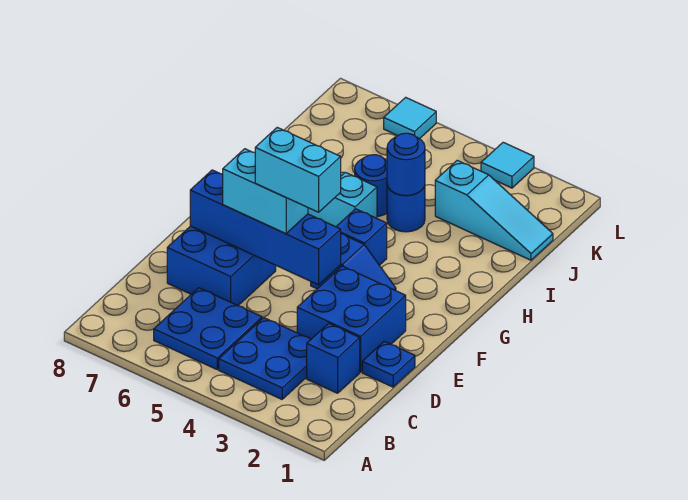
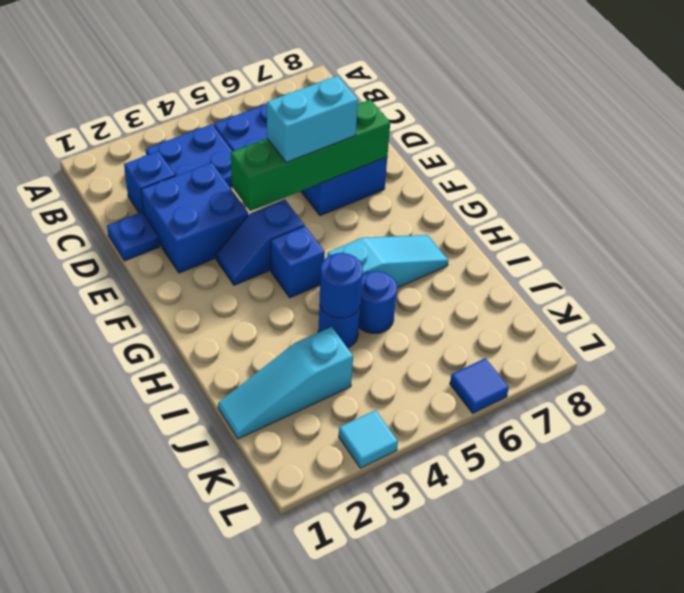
blue 1x4 brick [190,170,341,285] -> green 1x4 brick [231,99,390,211]
cyan 1x2 brick [255,127,341,212] -> none
cyan 1x1 tile [384,97,436,139] -> blue 1x1 tile [450,358,509,413]

